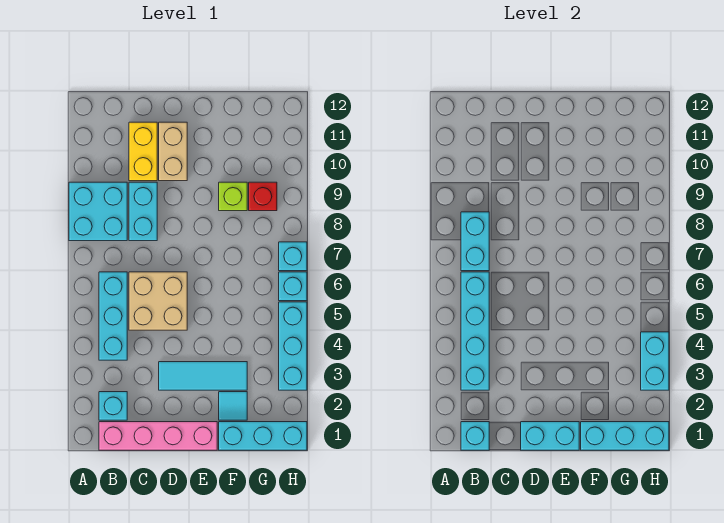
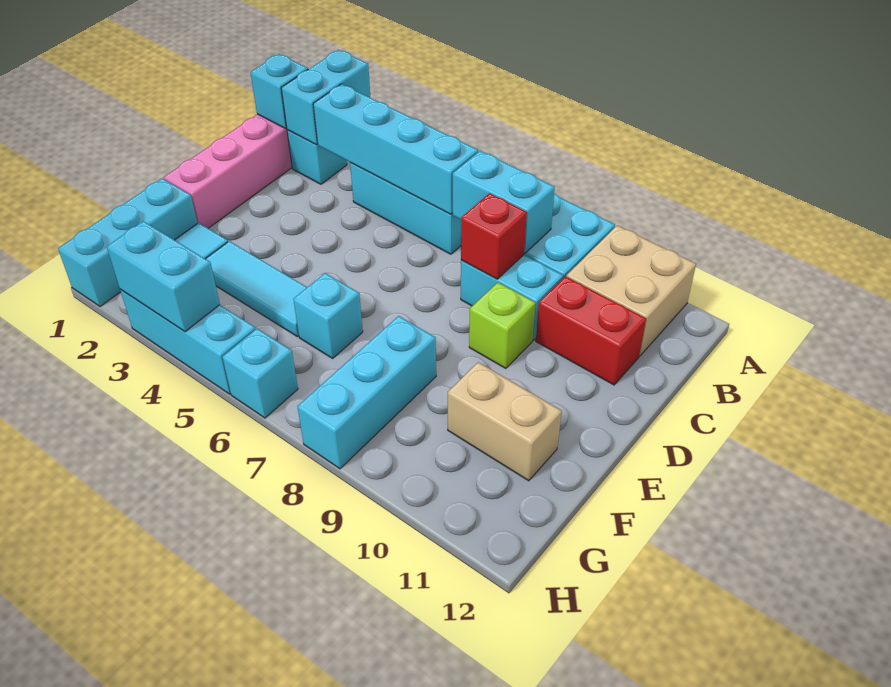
tan 2x2 brick [129,272,187,330] -> tan 2x2 brick moved to [566,225,696,356]
yellow 1x2 brick [129,122,157,181] -> red 1x2 brick [536,276,646,385]
cyan 1x2 brick [521,422,579,450] -> cyan 1x2 brick moved to [281,50,371,145]
cyan 1x3 tile [159,362,247,390] -> cyan 1x3 tile turned to [206,241,307,337]
tan 1x2 brick [159,122,187,181] -> tan 1x2 brick moved to [448,362,562,481]
cyan 1x3 brick [581,422,669,450] -> cyan 1x3 brick moved to [297,316,436,469]
lime 1x1 brick [219,182,247,211] -> lime 1x1 brick moved to [469,282,536,368]
red 1x1 brick [249,182,277,211] -> red 1x1 brick moved to [461,193,527,279]
cyan 1x1 brick [279,242,307,271] -> cyan 1x1 brick moved to [293,273,363,358]

